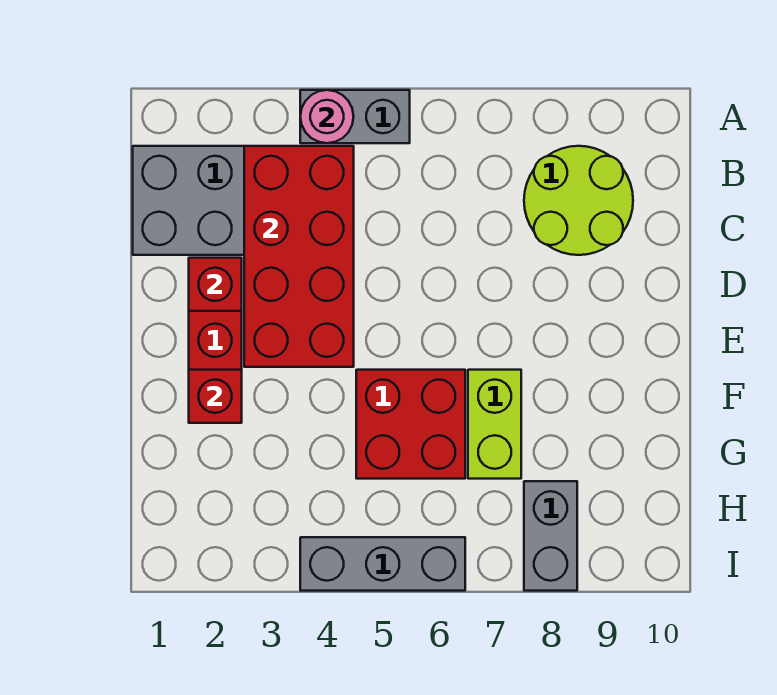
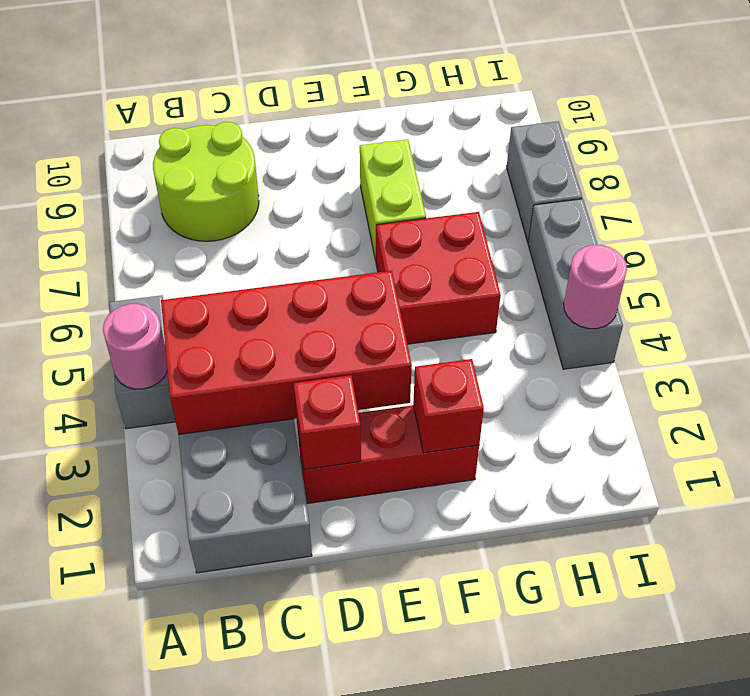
lime 1x2 brick [468,370,521,479] -> lime 1x2 brick turned to [360,140,426,260]
grey 1x2 brick [524,481,577,591] -> grey 1x2 brick turned to [507,122,582,242]
none -> pink 1x1 round brick [564,245,627,329]

